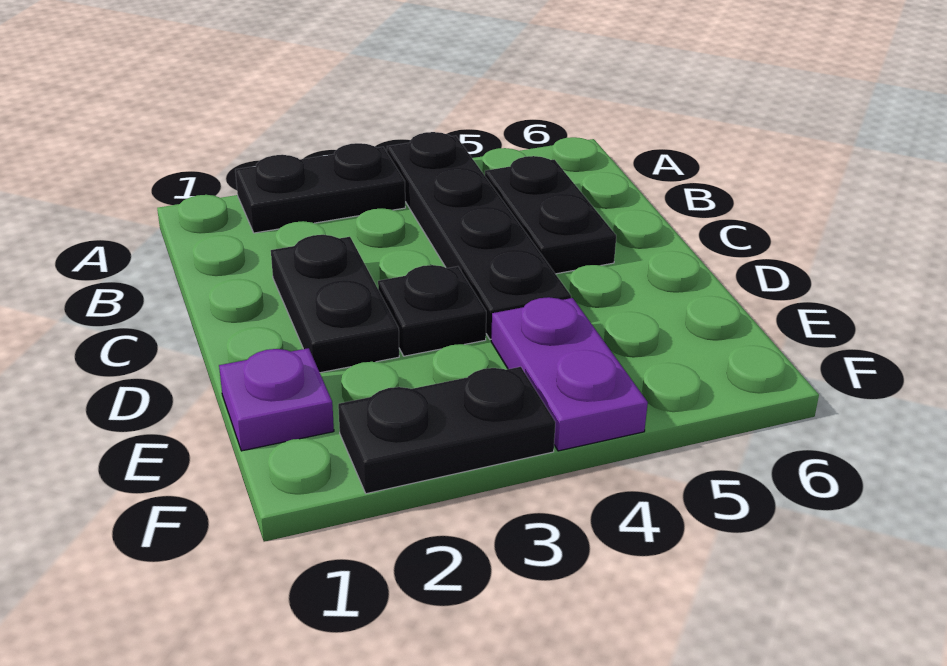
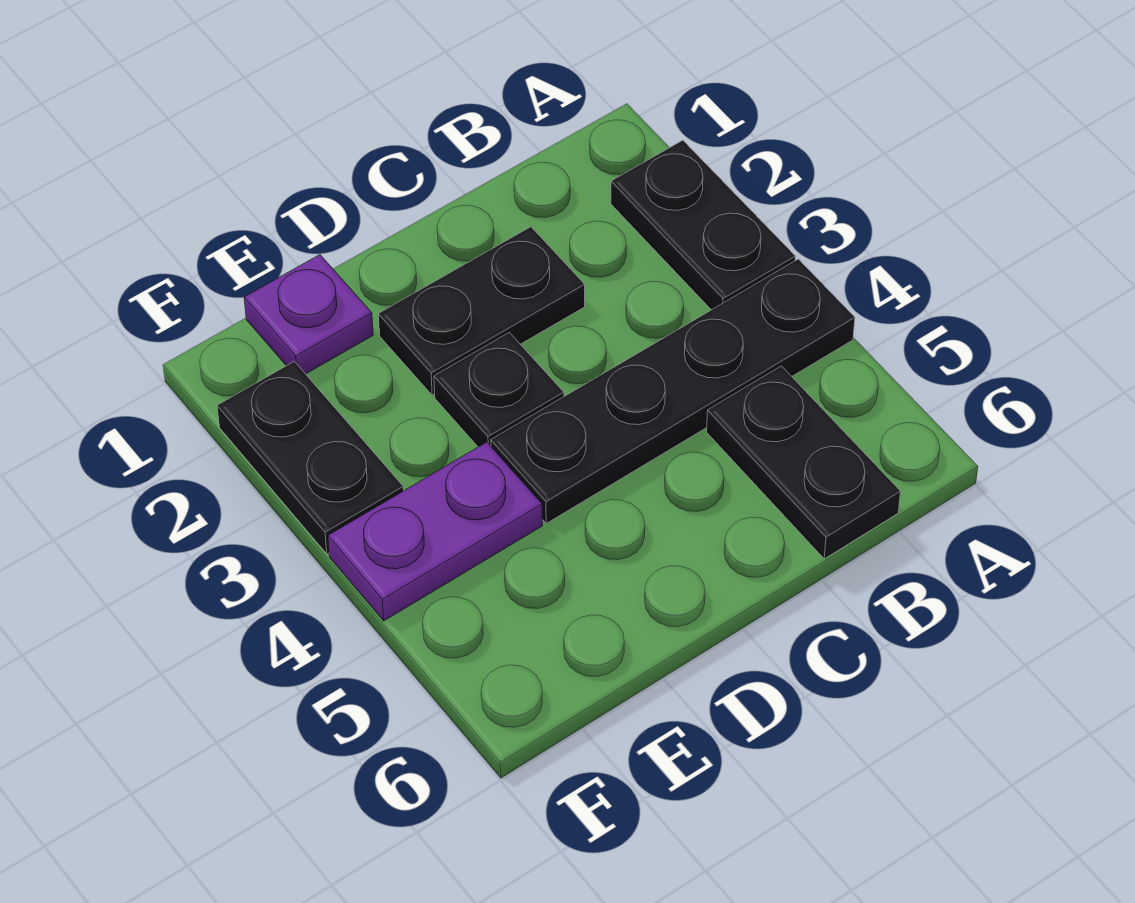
black 1x2 plate [485,156,616,274] -> black 1x2 plate turned to [707,366,901,559]

